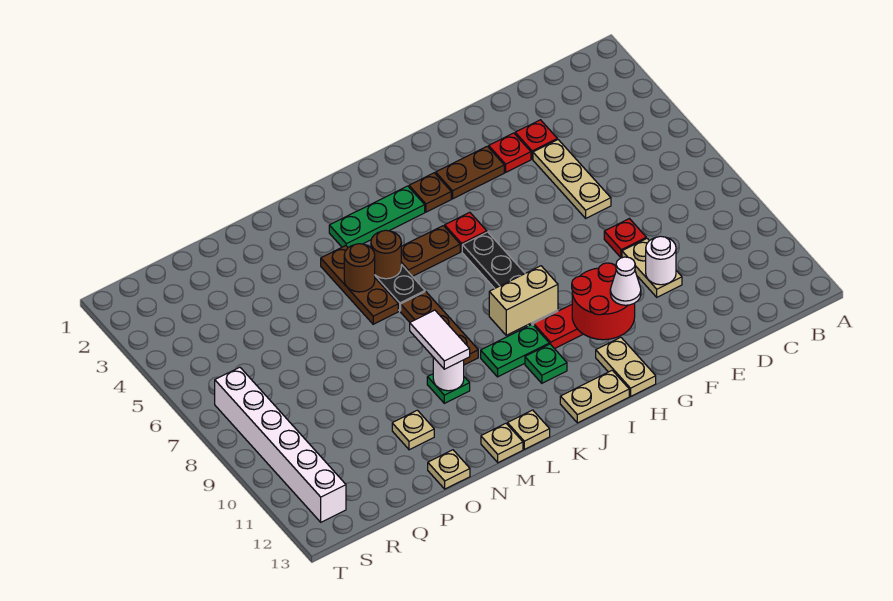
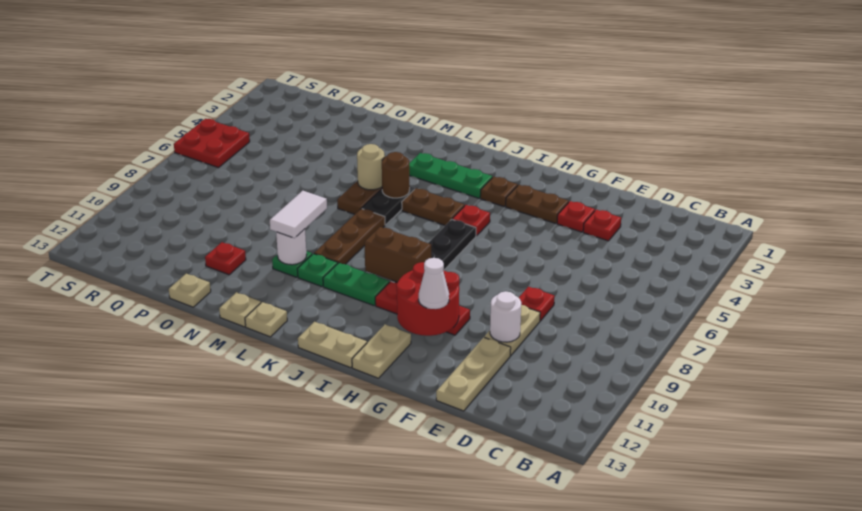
tan 1x3 plate [533,140,611,218] -> tan 1x3 plate moved to [436,337,511,411]
tan 1x2 brick [489,266,558,335] -> brown 1x2 brick [365,227,431,282]
green 1x1 plate [525,344,567,383] -> green 1x1 plate moved to [297,254,338,287]
brown 1x1 round brick [344,244,375,292] -> tan 1x1 round brick [357,144,385,190]
tan 1x1 plate [392,410,434,450] -> red 1x1 plate [205,242,246,275]
none -> red 2x2 plate [174,119,250,168]
white 1x6 brick [215,367,346,522] -> none

